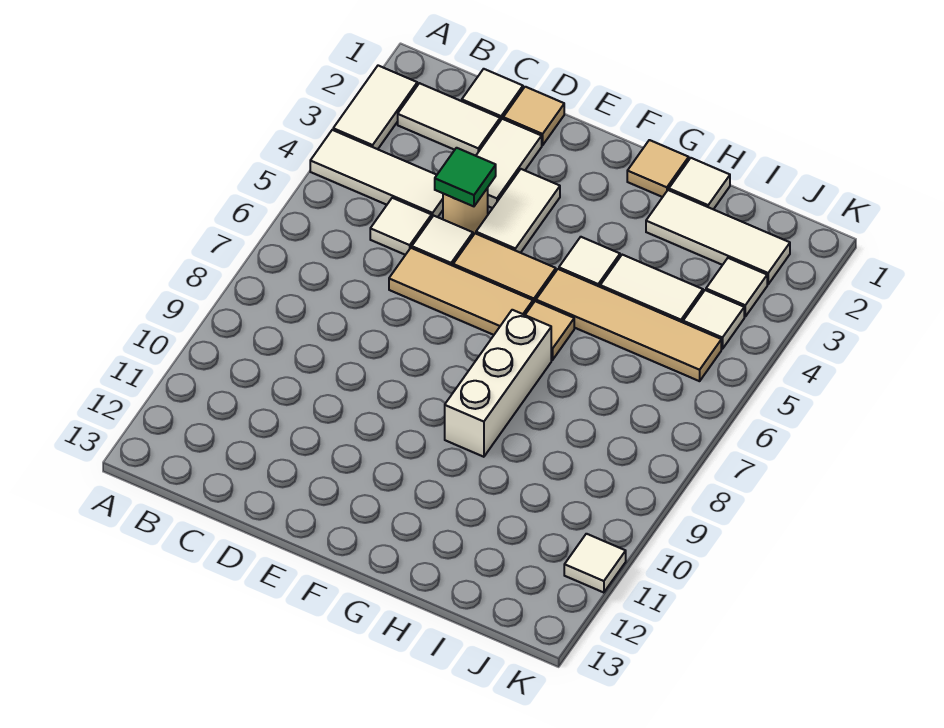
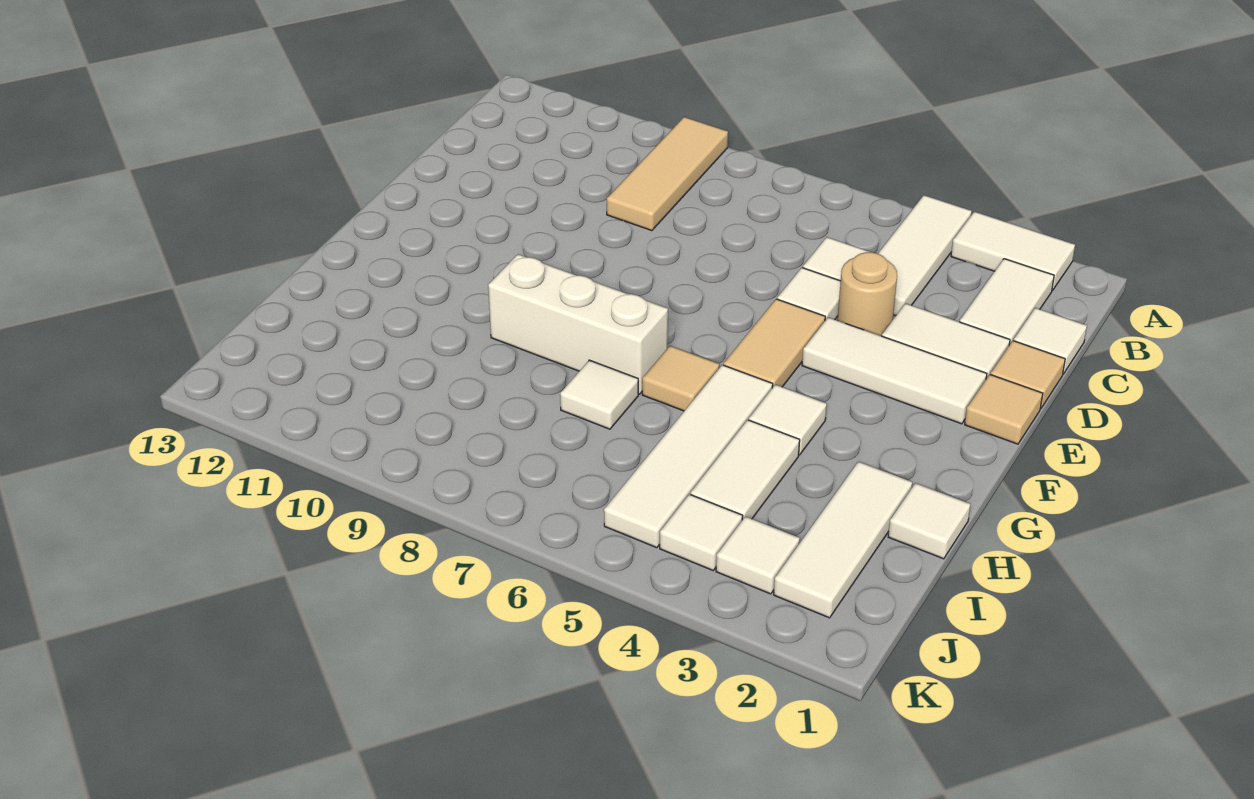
green 1x1 tile [435,148,496,206] -> none
tan 1x3 tile [389,248,533,335] -> tan 1x3 tile moved to [607,117,728,231]
white 1x2 tile [476,169,560,253] -> white 1x3 tile [802,317,987,424]
tan 1x1 tile [627,140,689,197] -> tan 1x1 tile moved to [965,375,1043,444]
tan 1x4 tile [536,269,721,381] -> white 1x4 tile [604,365,773,548]
white 1x1 tile [564,534,626,593] -> white 1x1 tile moved to [560,360,638,429]

